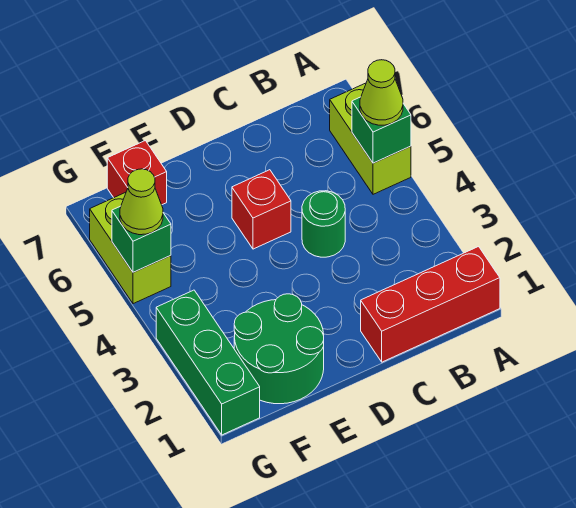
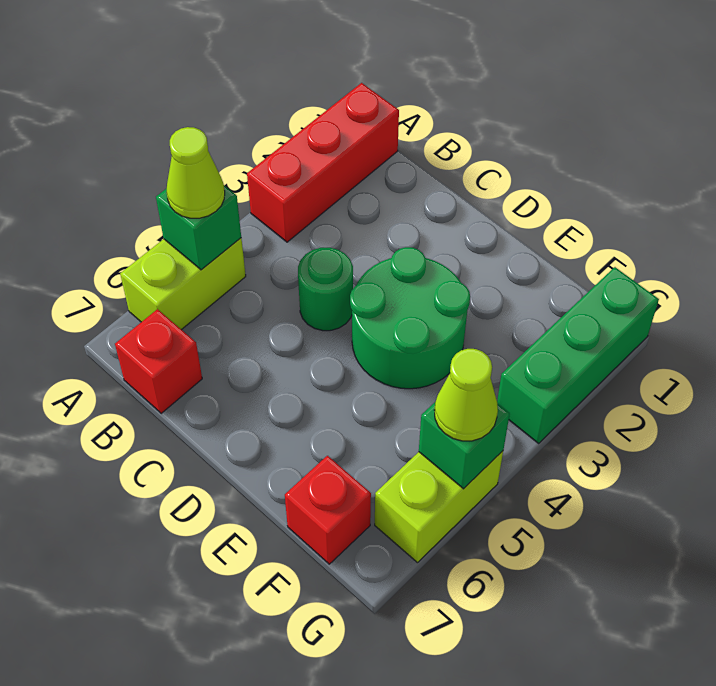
red 1x3 brick [361,247,500,362] -> red 1x3 brick turned to [247,83,399,242]
red 1x1 brick [232,170,291,249] -> red 1x1 brick moved to [115,309,202,413]
green 2x2 round brick [234,294,324,404] -> green 2x2 round brick moved to [350,247,470,389]

